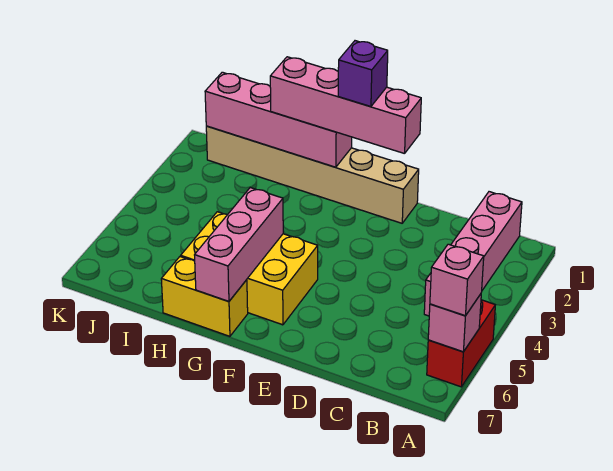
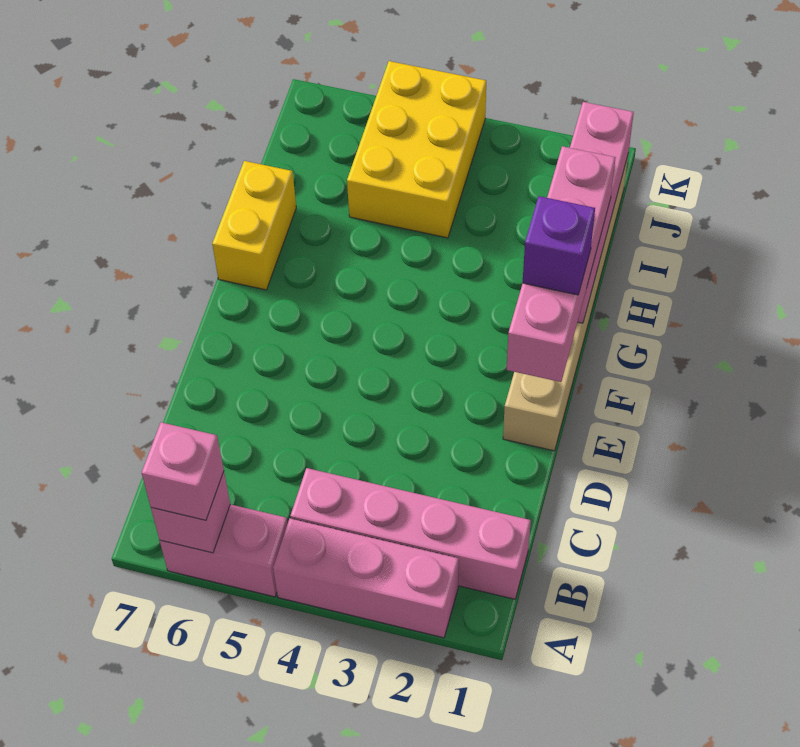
red 1x2 brick [427,300,495,387] -> pink 1x2 brick [160,504,288,597]
yellow 2x3 brick [181,212,318,325] -> yellow 2x3 brick moved to [347,61,486,238]
pink 1x3 brick [195,188,283,302] -> pink 1x3 brick moved to [273,518,459,638]

